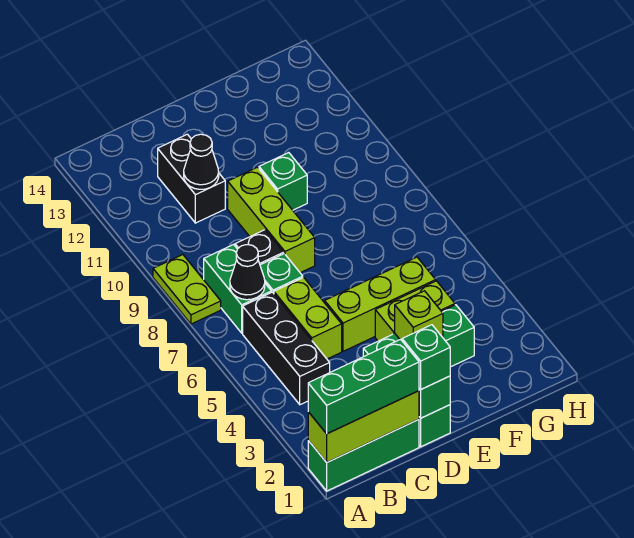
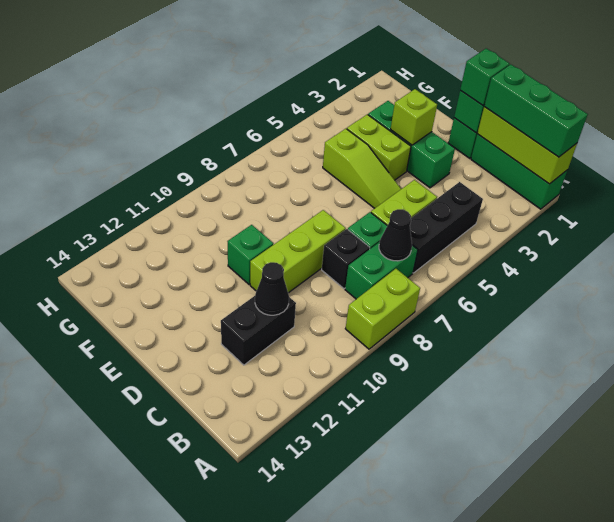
lime 1x2 plate [153,255,221,324] -> lime 1x2 brick [345,269,420,349]
lime 1x3 brick [325,257,436,351] -> lime 1x3 slope [323,129,401,208]

